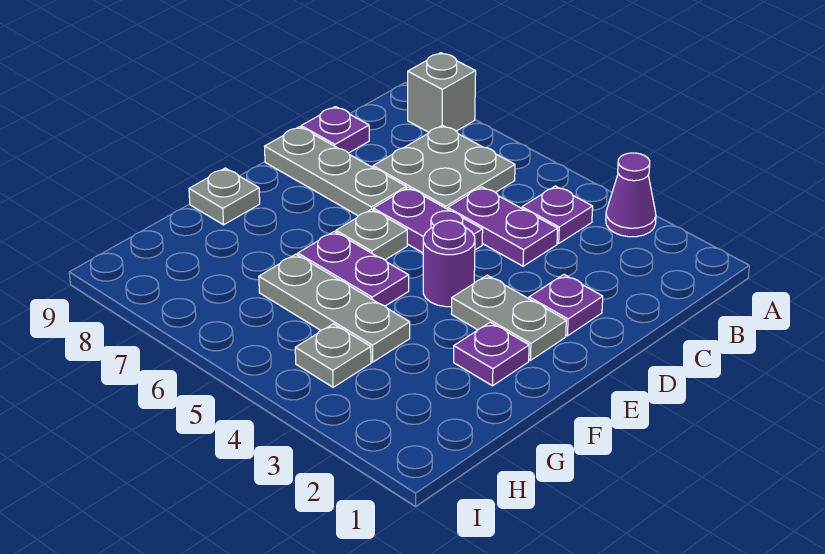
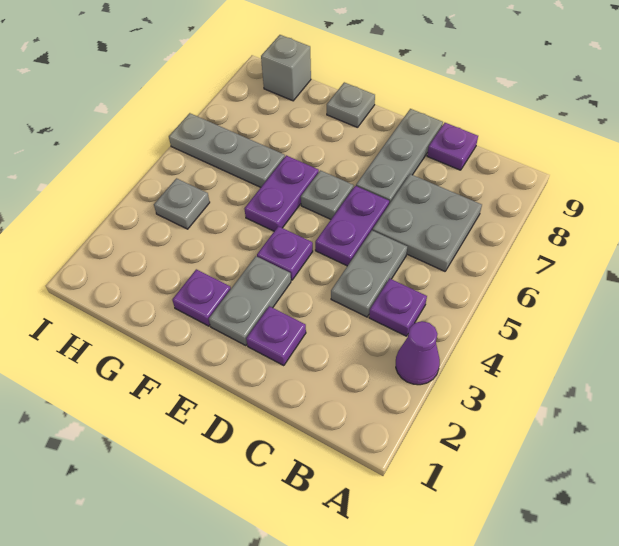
grey 1x1 brick [408,53,476,132] -> grey 1x1 brick moved to [261,35,311,101]
purple 1x2 plate [448,187,558,266] -> grey 1x2 plate [331,230,407,317]
purple 1x1 round brick [423,220,475,307] -> purple 1x1 plate [257,226,313,280]
grey 1x3 plate [259,254,410,362] -> grey 1x3 plate turned to [169,113,285,187]

